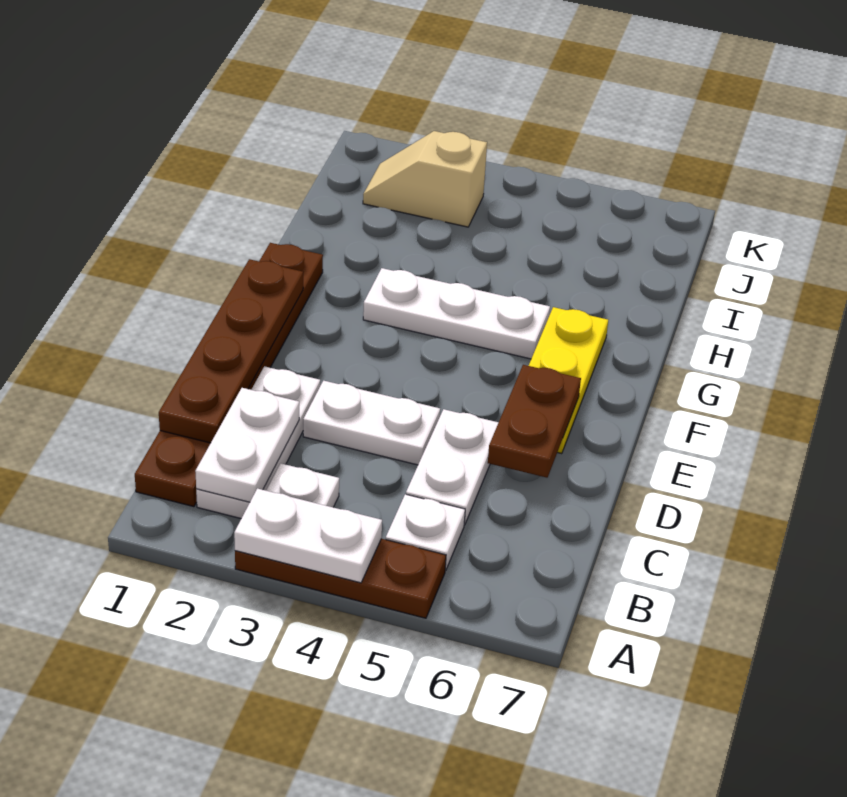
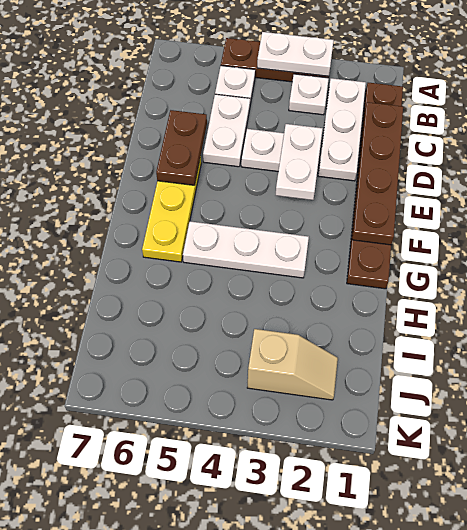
white 1x2 plate [195,388,299,502] -> white 1x2 plate moved to [276,124,323,200]

